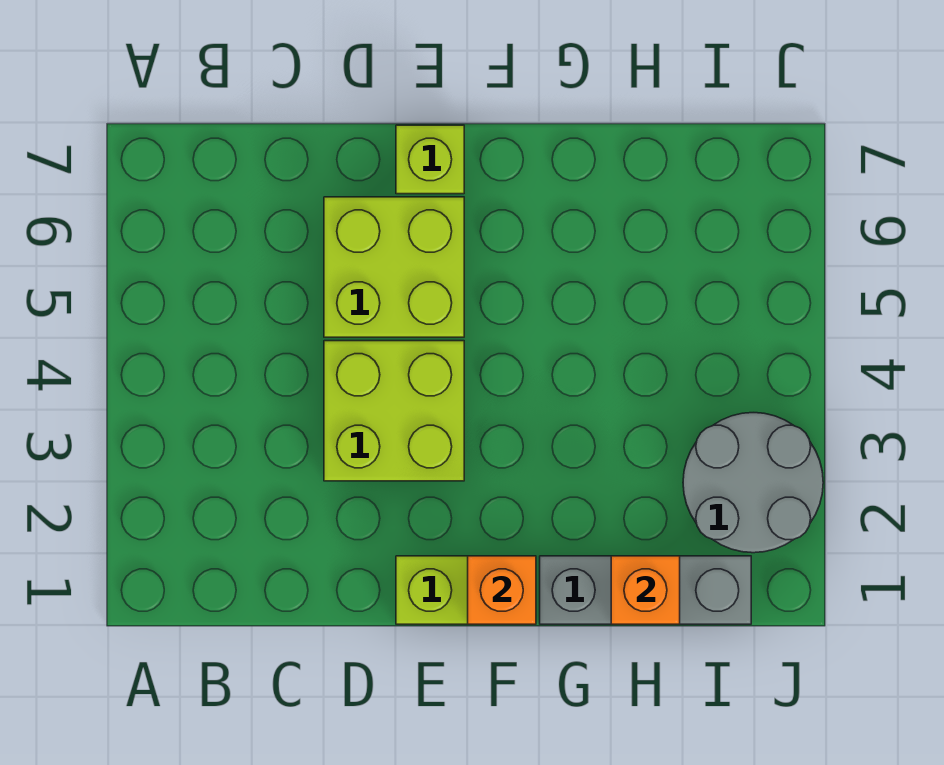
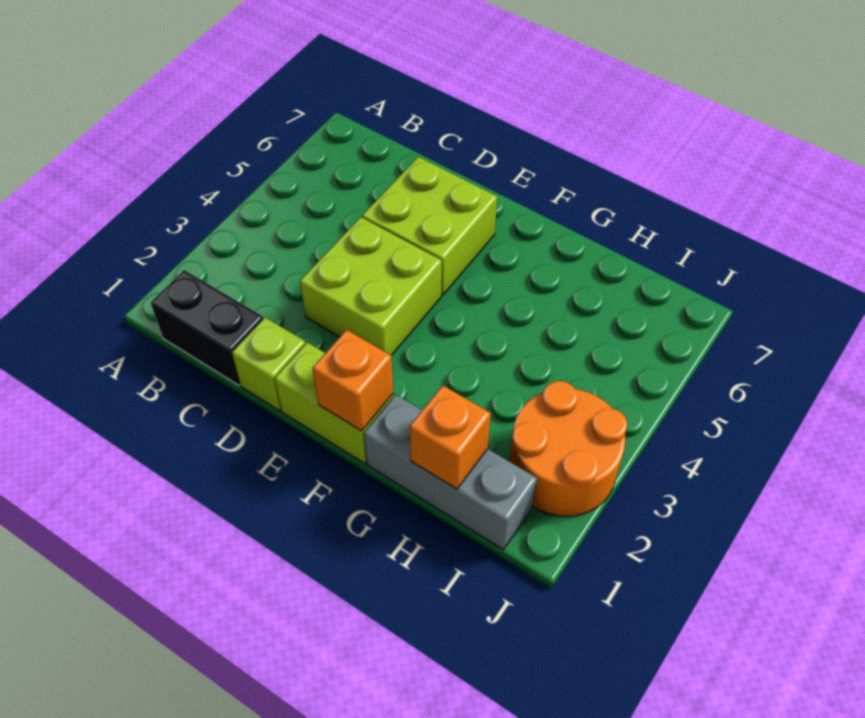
none -> black 1x2 brick [151,270,263,385]
lime 1x1 brick [396,125,464,194] -> lime 1x1 brick moved to [232,318,305,411]
grey 2x2 round brick [683,413,823,553] -> orange 2x2 round brick [509,381,627,517]

